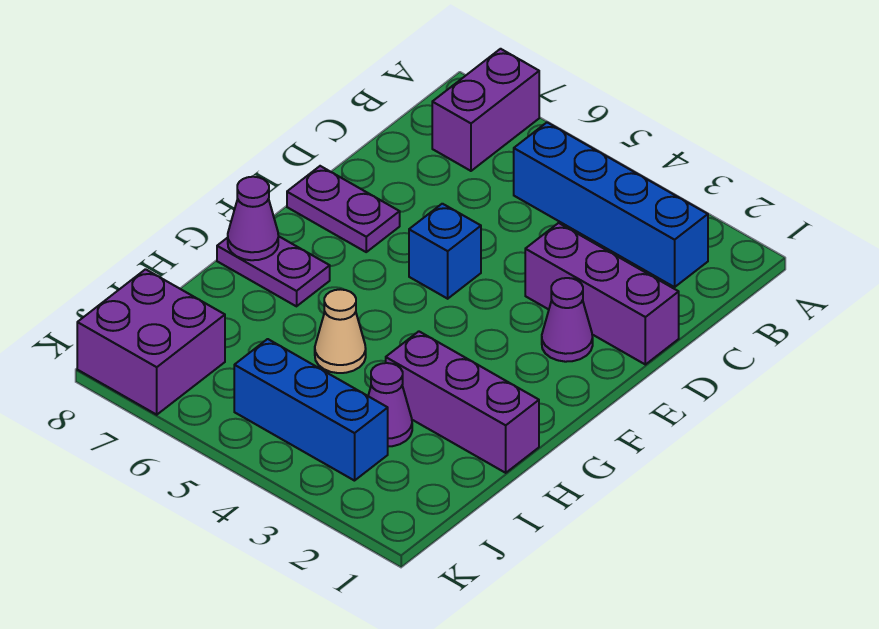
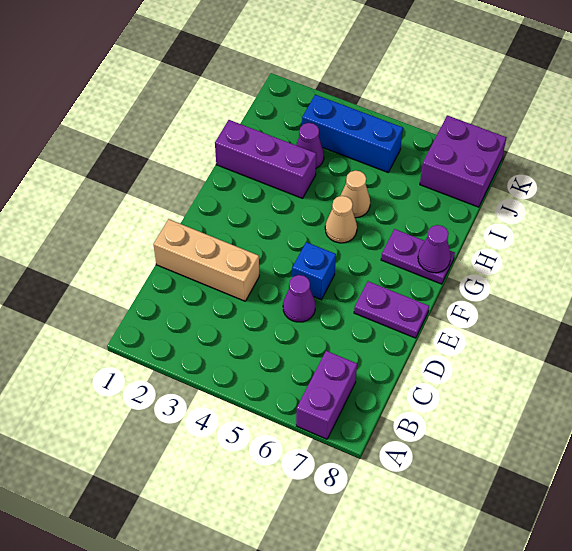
blue 1x4 brick [514,122,708,287] -> none
purple 1x3 brick [525,223,679,365] -> tan 1x3 brick [153,219,259,301]
purple 1x1 cone [542,278,593,362] -> purple 1x1 cone moved to [283,275,315,322]
none -> tan 1x1 cone [325,196,357,243]

